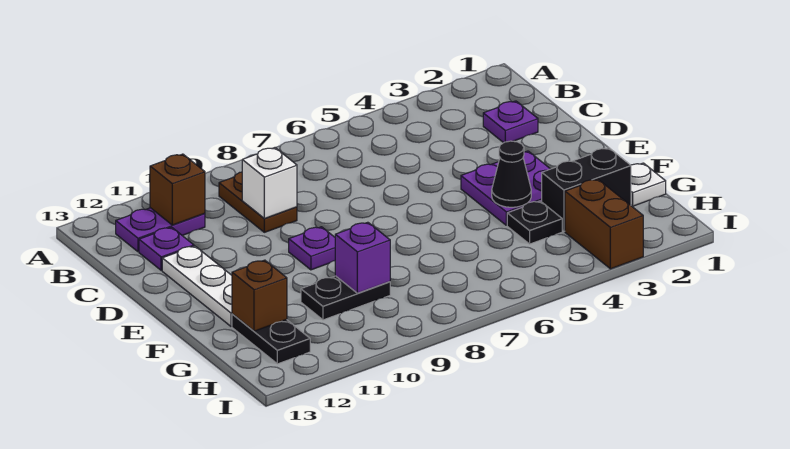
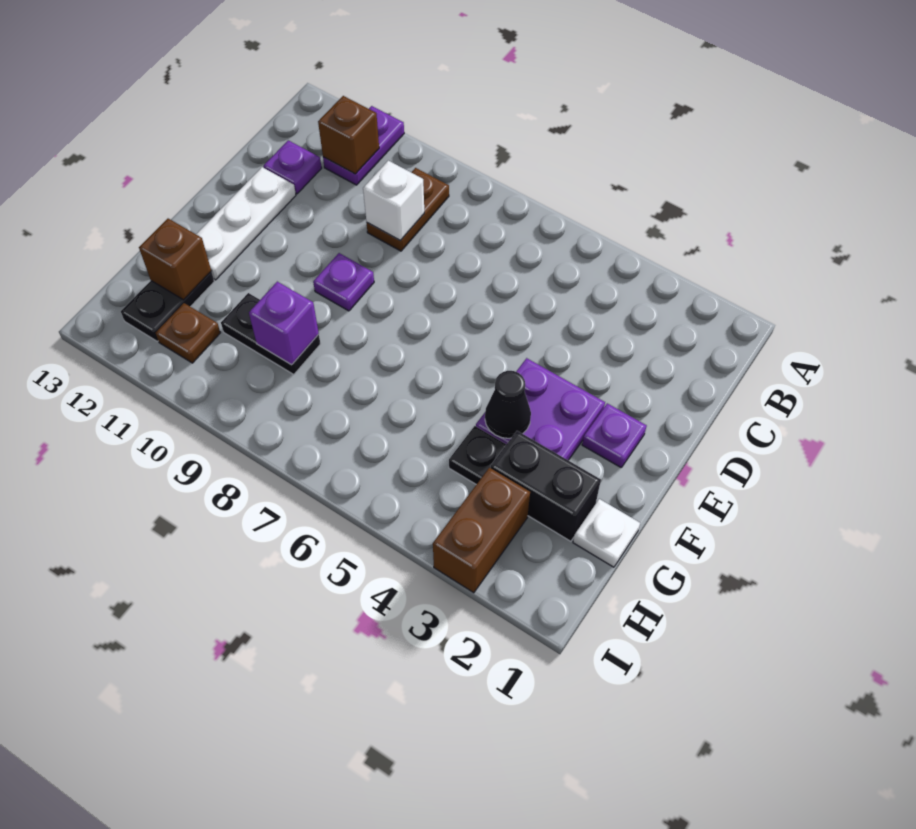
purple 1x2 plate [116,208,205,252] -> purple 1x2 plate turned to [323,106,404,185]
purple 1x1 plate [483,101,538,143] -> purple 1x1 plate moved to [582,403,647,468]
none -> brown 1x1 plate [156,303,220,363]

